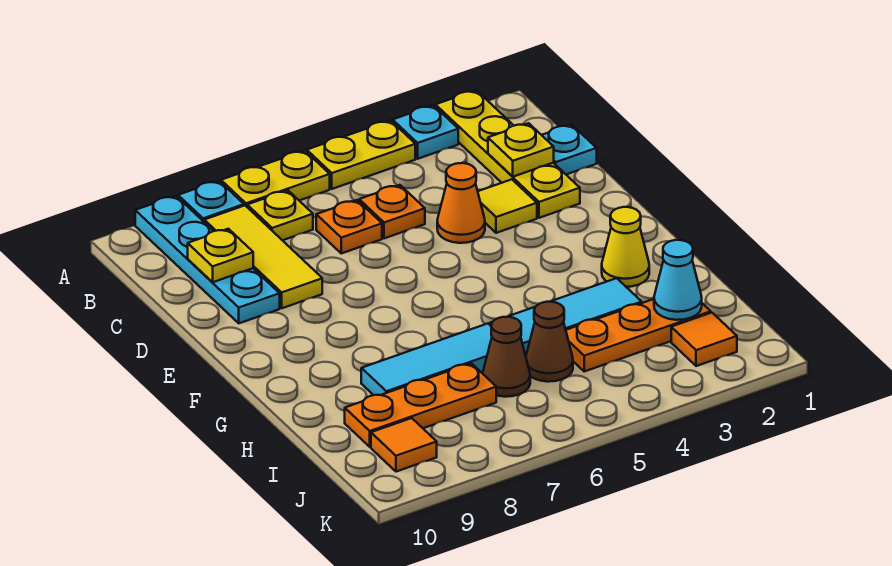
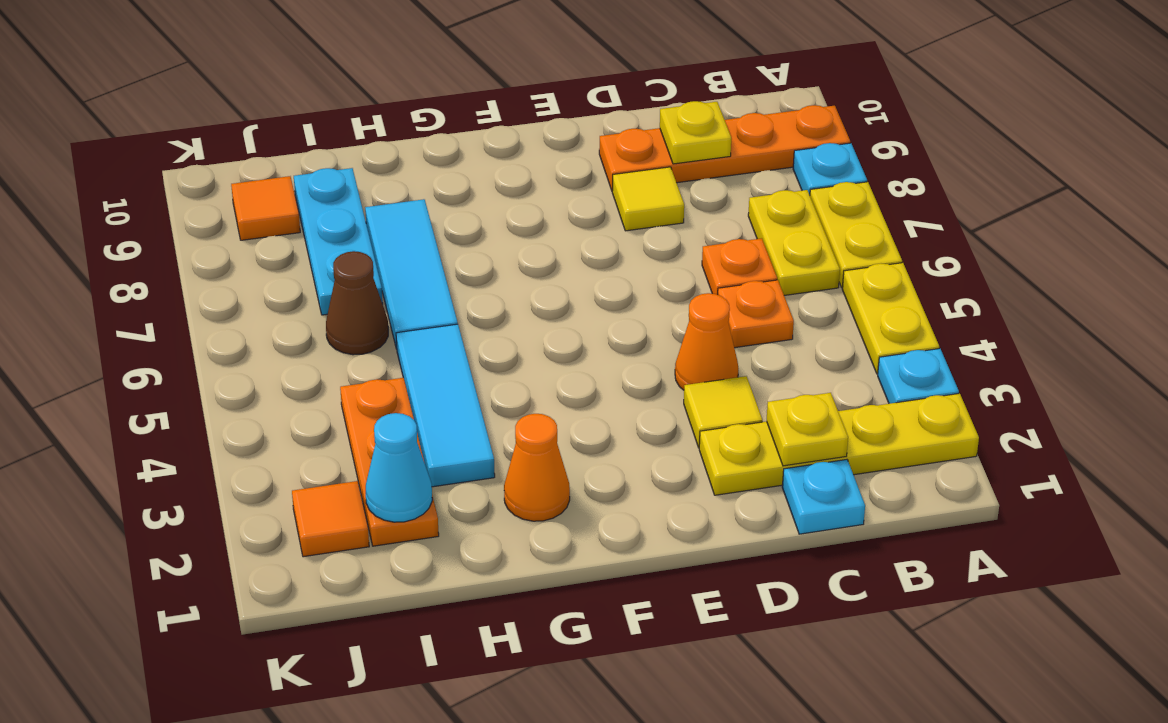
cyan 1x4 plate [135,196,280,323] -> orange 1x4 plate [599,105,850,191]
yellow 1x1 plate [247,190,313,240] -> yellow 1x2 plate [748,190,840,295]
yellow 1x3 tile [204,206,322,308] -> yellow 1x1 tile [612,167,684,231]
yellow 1x1 cone [602,207,649,287] -> orange 1x1 cone [504,414,570,521]
brown 1x1 cone [526,301,573,382] -> none
orange 1x3 plate [345,363,496,447] -> cyan 1x3 plate [294,168,383,315]

